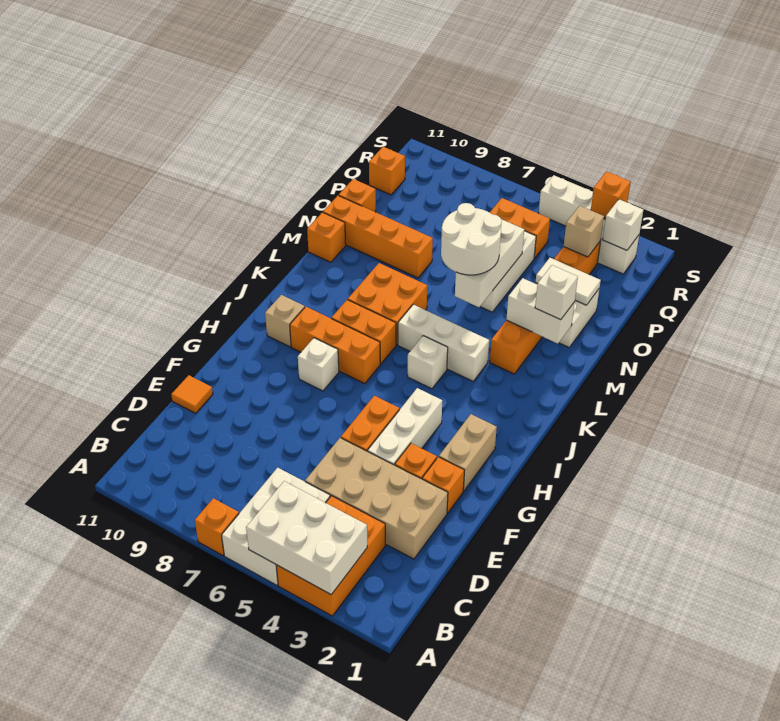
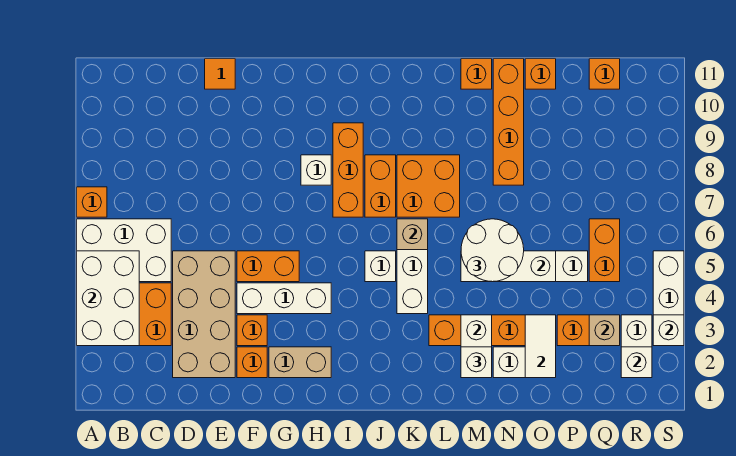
tan 1x1 brick [265,295,305,347] -> tan 1x1 brick moved to [397,219,428,250]
orange 1x1 brick [591,172,631,218] -> white 1x1 brick [653,315,684,346]

